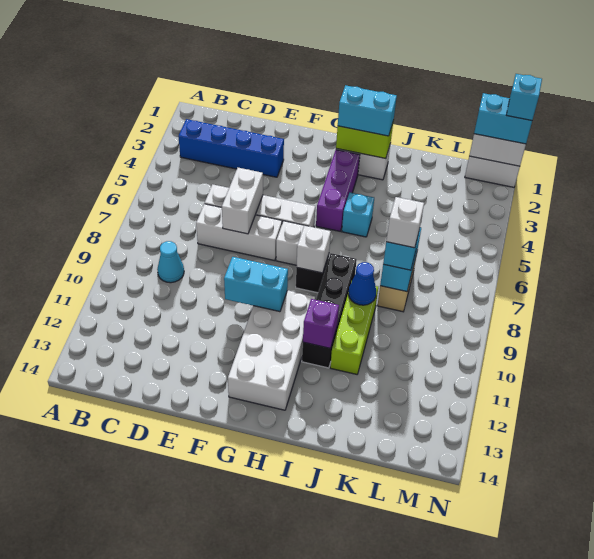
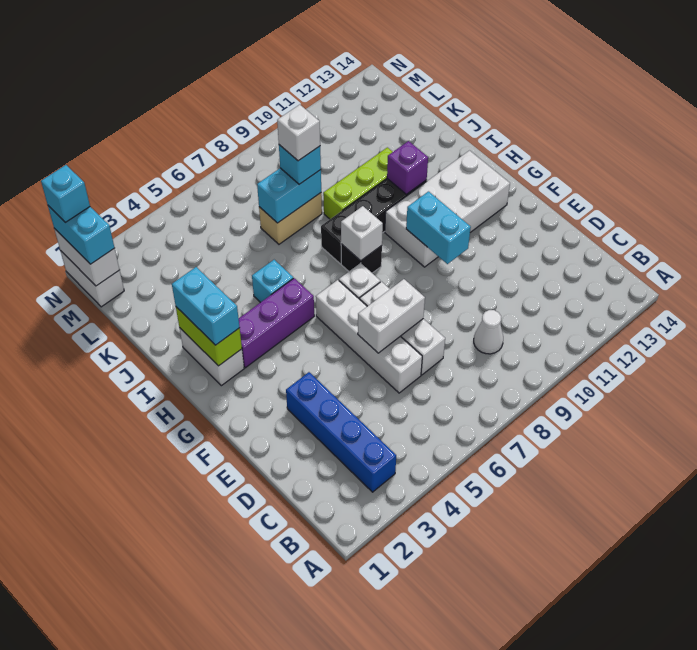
cyan 1x1 cone [157,241,184,283] -> white 1x1 cone [474,310,503,354]
blue 1x1 cone [348,262,376,305] -> none

